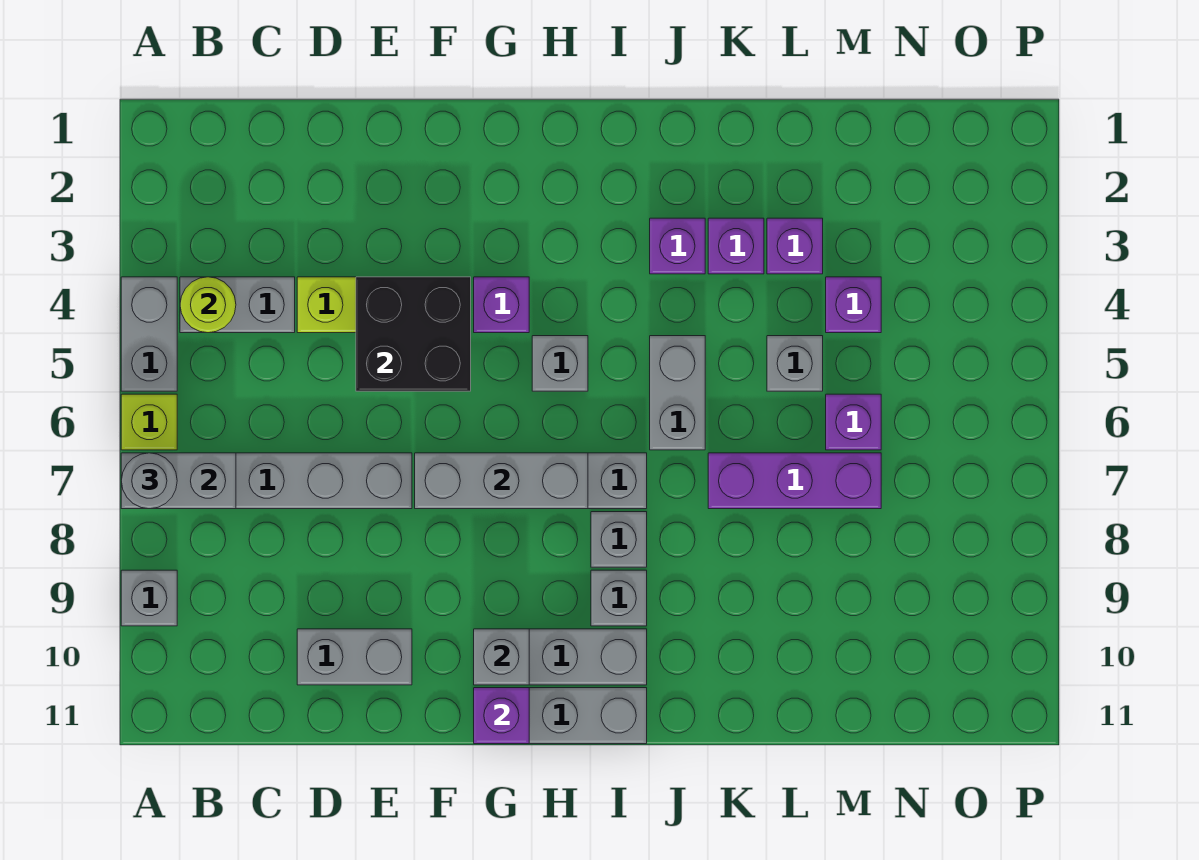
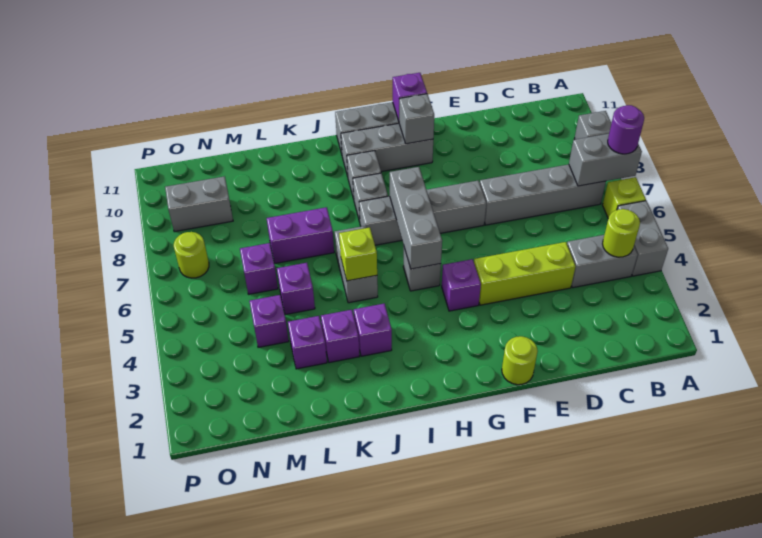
grey 1x1 round brick [121,453,177,509] -> purple 1x1 round brick [608,105,644,154]
grey 1x2 brick [297,629,412,685] -> grey 1x2 brick moved to [165,176,233,232]
black 2x2 brick [356,277,471,391] -> none
none -> lime 1x1 round brick [502,336,538,385]
grey 1x3 brick [415,453,588,509] -> grey 1x3 brick turned to [390,167,442,269]
none -> lime 1x1 brick [339,228,377,281]
purple 1x3 brick [708,453,881,509] -> purple 1x2 brick [267,207,334,264]
grey 1x1 brick [767,336,823,391] -> purple 1x1 brick [277,263,315,315]
none -> lime 1x1 round brick [174,232,209,278]

